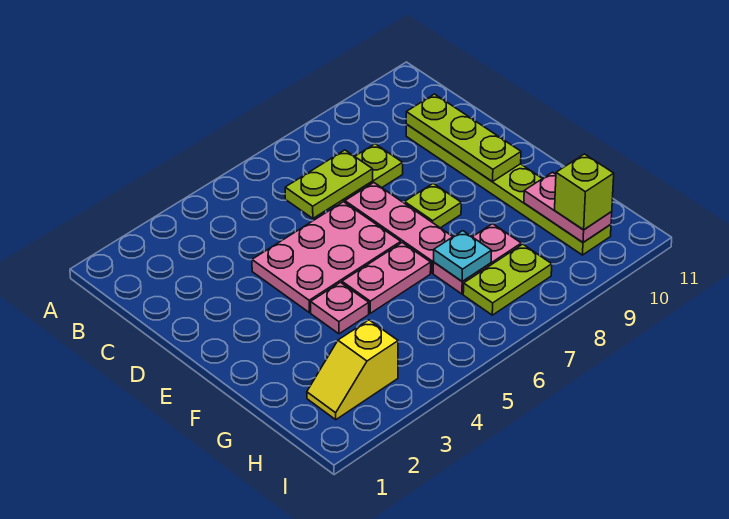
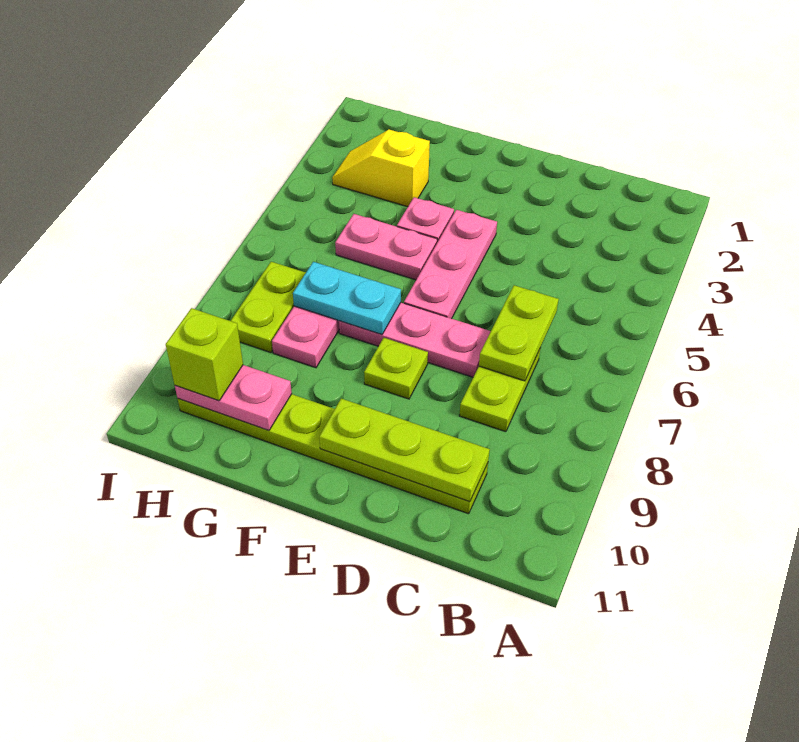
pink 2x3 plate [252,202,401,312] -> pink 1x3 plate [404,210,497,319]
pink 1x2 plate [342,243,431,313] -> pink 1x2 plate turned to [335,214,437,280]
cyan 1x1 plate [434,231,492,281] -> cyan 1x2 plate [293,262,401,334]
yellow 1x2 slope [307,320,398,420] -> yellow 1x2 slope turned to [332,130,430,207]

